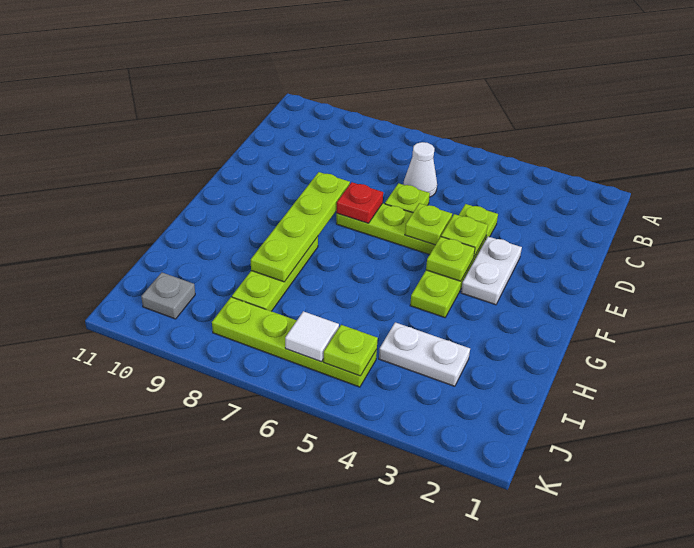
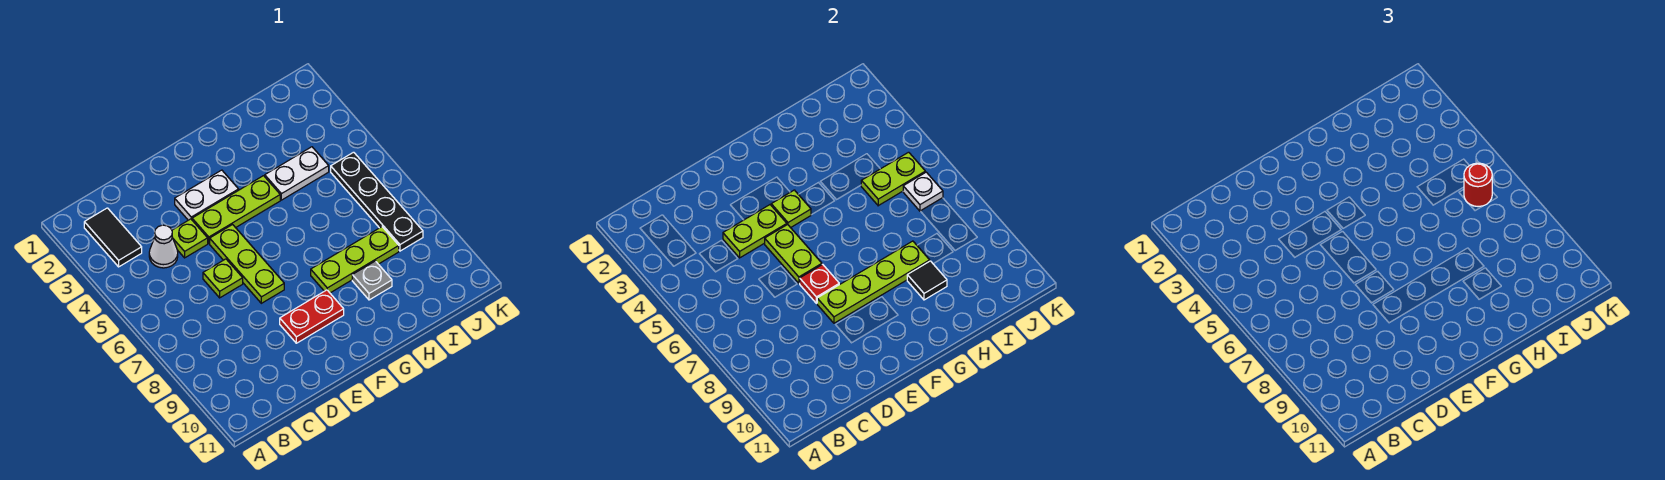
none -> black 1x2 tile [84,208,142,267]
white 1x1 cone [403,142,437,197] -> white 1x1 cone moved to [149,225,178,268]
lime 1x1 plate [441,214,488,257] -> lime 1x2 plate [723,205,787,258]
lime 1x1 plate [405,203,452,245] -> lime 1x2 plate [765,225,822,283]
none -> red 1x2 plate [280,290,344,343]
none -> black 1x1 tile [907,261,947,300]
white 1x2 plate [379,322,470,386] -> white 1x2 plate turned to [265,147,329,200]
lime 1x4 plate [212,297,377,387] -> black 1x4 plate [331,152,423,251]
lime 1x1 plate [323,325,378,376] -> lime 1x2 plate [861,152,925,206]
white 1x1 tile [285,311,339,362] -> white 1x1 plate [903,172,943,211]
none -> red 1x1 round brick [1464,163,1492,207]
grey 1x1 plate [141,273,195,319] -> grey 1x1 plate moved to [352,261,392,300]

